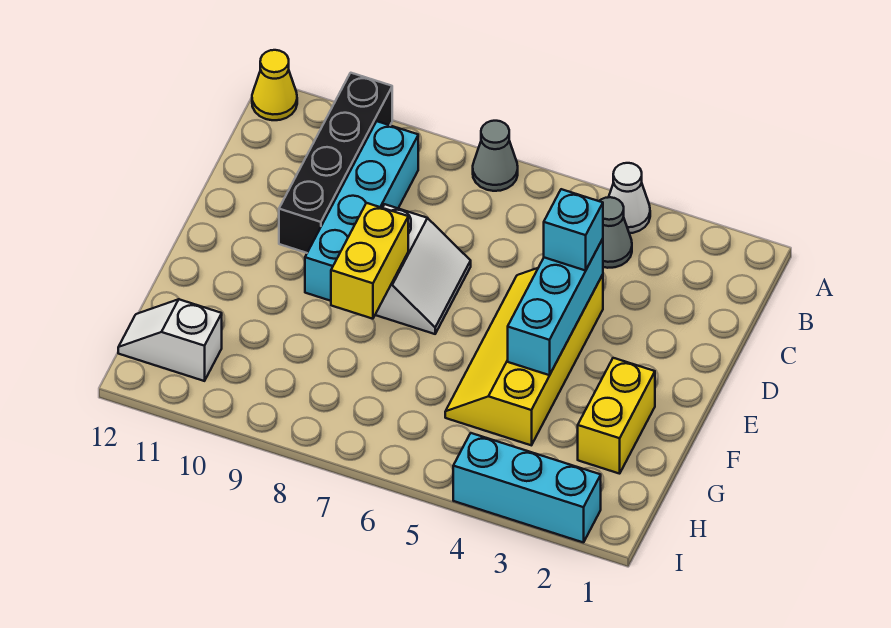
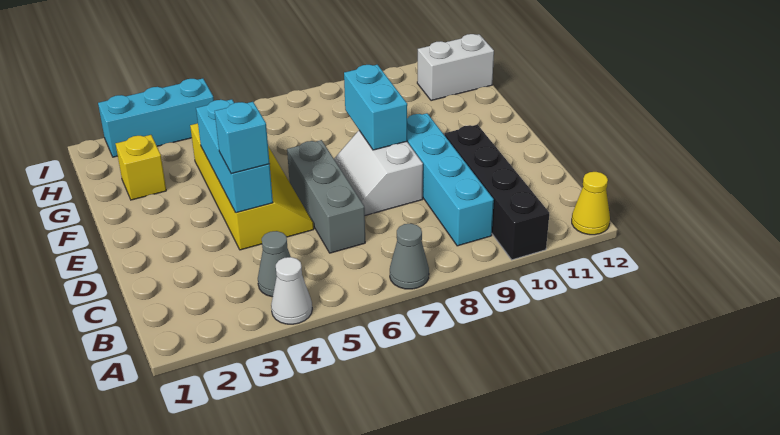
none -> grey 1x3 brick [287,140,365,253]
yellow 1x2 brick [331,203,408,319] -> cyan 1x2 brick [344,65,407,150]
yellow 1x2 brick [578,358,655,474] -> yellow 1x1 brick [116,135,166,200]
white 1x2 slope [118,299,222,381] -> white 1x2 brick [417,34,494,101]

